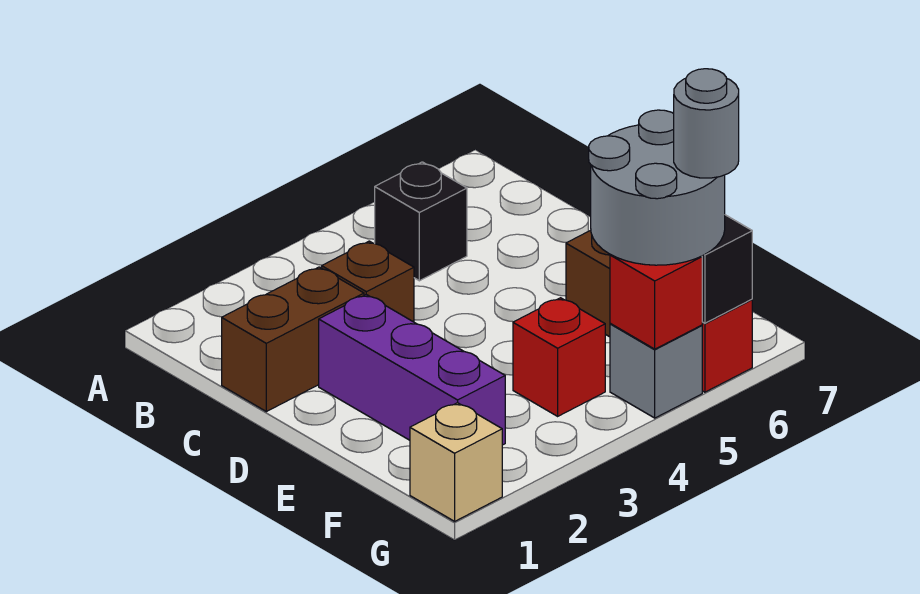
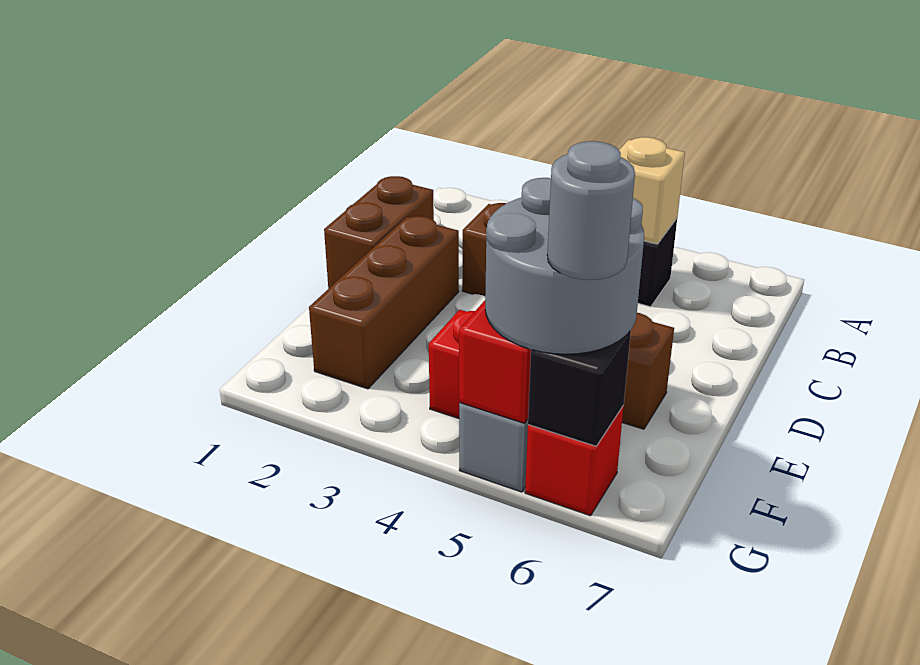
brown 1x2 brick [222,267,364,412] -> brown 1x2 brick turned to [324,176,434,289]
purple 1x3 brick [319,295,505,445] -> brown 1x3 brick [309,216,459,389]
tan 1x1 brick [410,403,502,521] -> tan 1x1 brick moved to [619,137,685,244]

